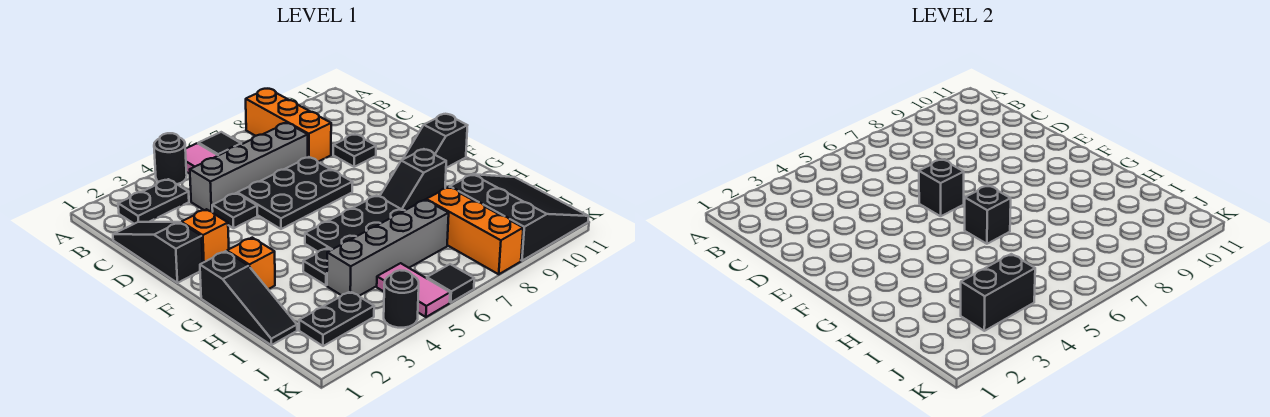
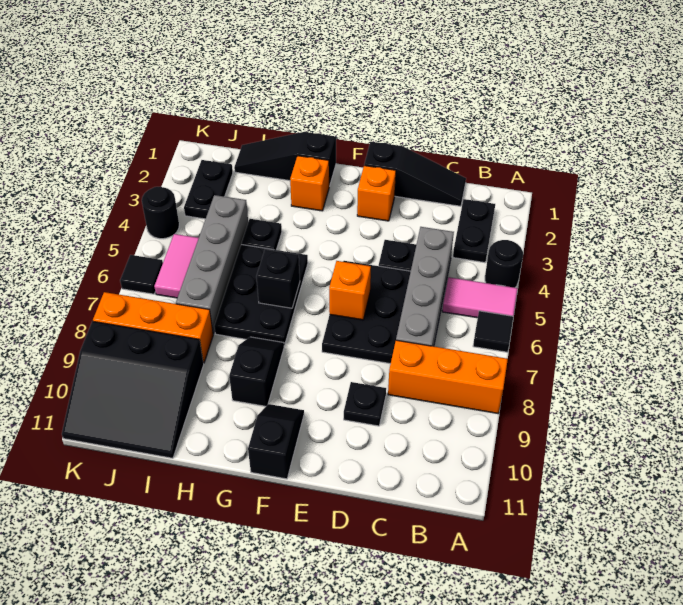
black 1x1 brick [919,159,964,216] -> orange 1x1 brick [329,261,371,320]
black 1x2 brick [961,254,1035,331] -> none
pink 1x2 tile [377,263,450,317] -> pink 1x2 tile turned to [154,234,199,298]

